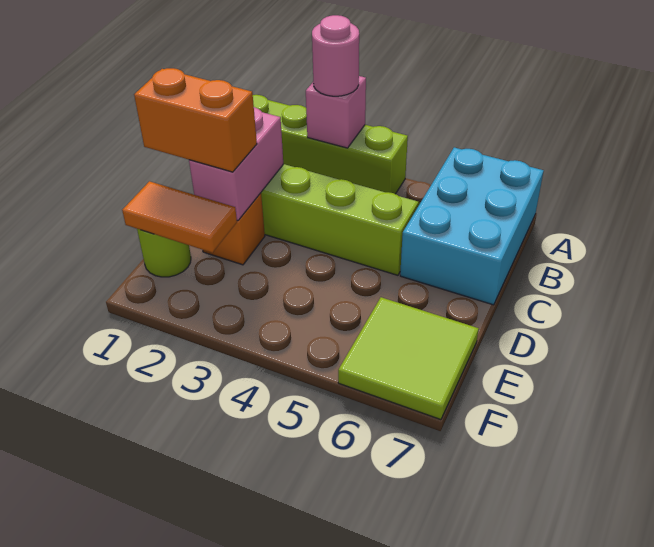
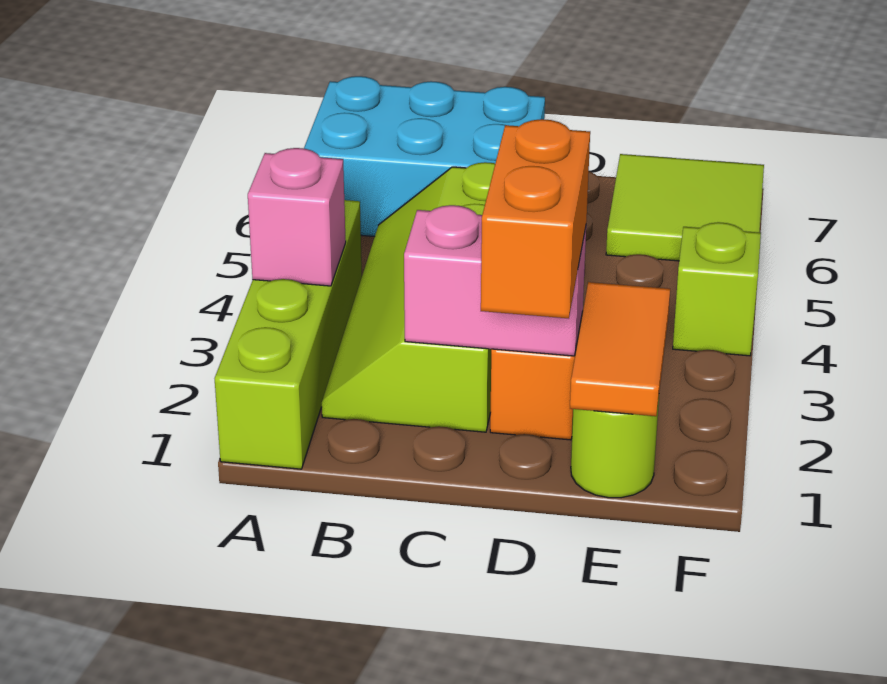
pink 1x1 round brick [312,15,359,96] -> none
none -> lime 1x1 brick [673,222,761,356]

